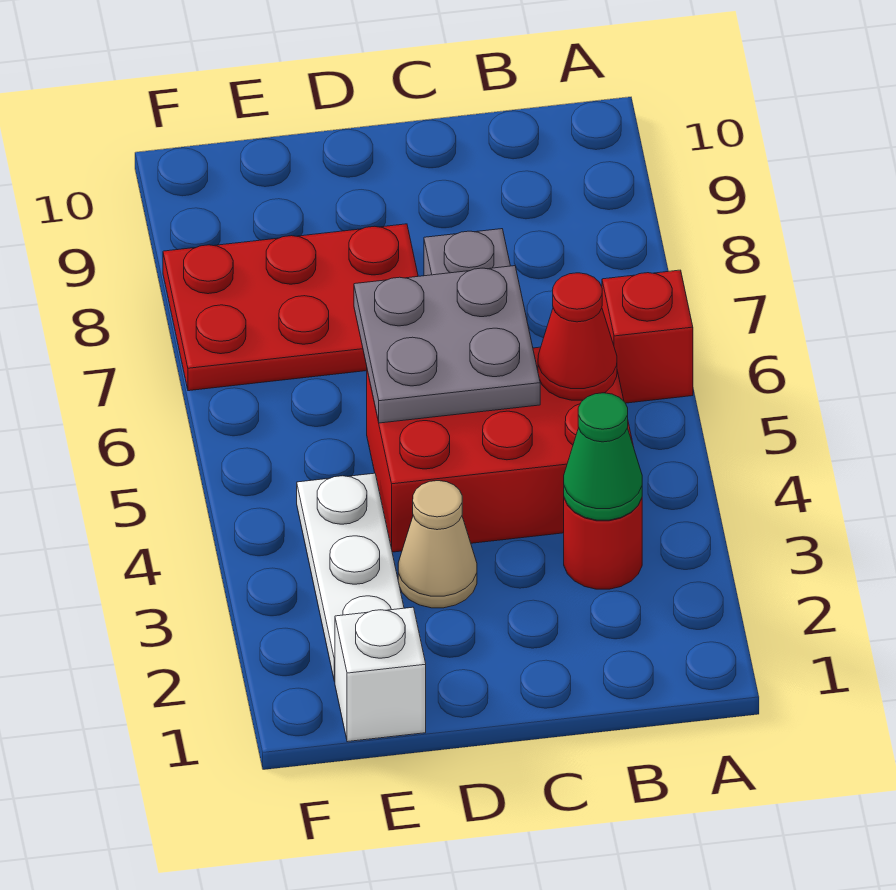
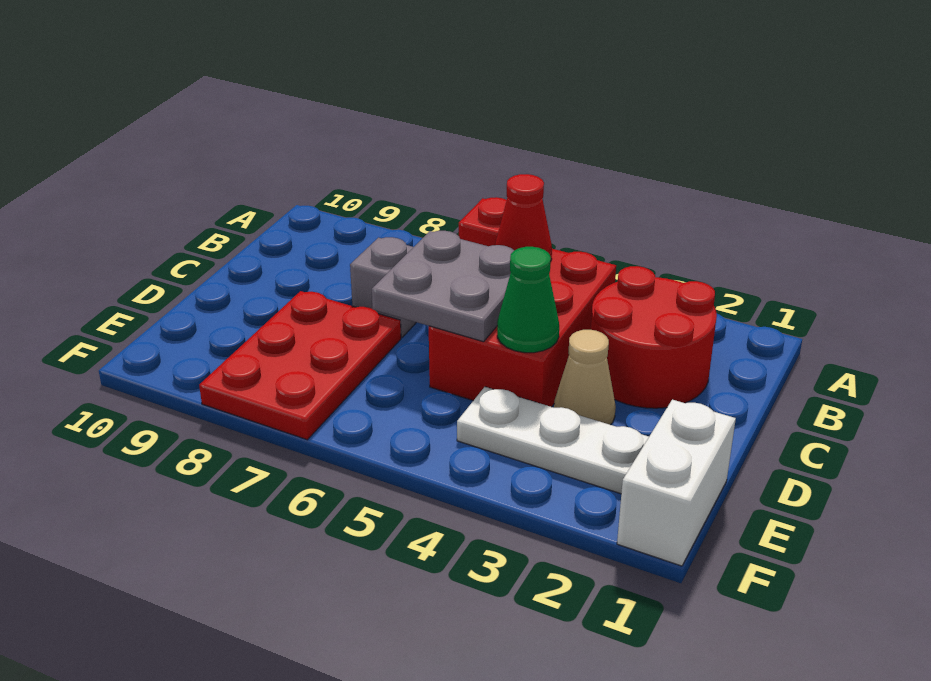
red 1x1 round brick [564,498,642,589] -> red 2x2 round brick [591,266,717,408]
green 1x1 cone [564,393,642,520] -> green 1x1 cone moved to [497,247,559,353]
white 1x1 brick [335,607,426,742] -> white 1x2 brick [617,400,736,566]

